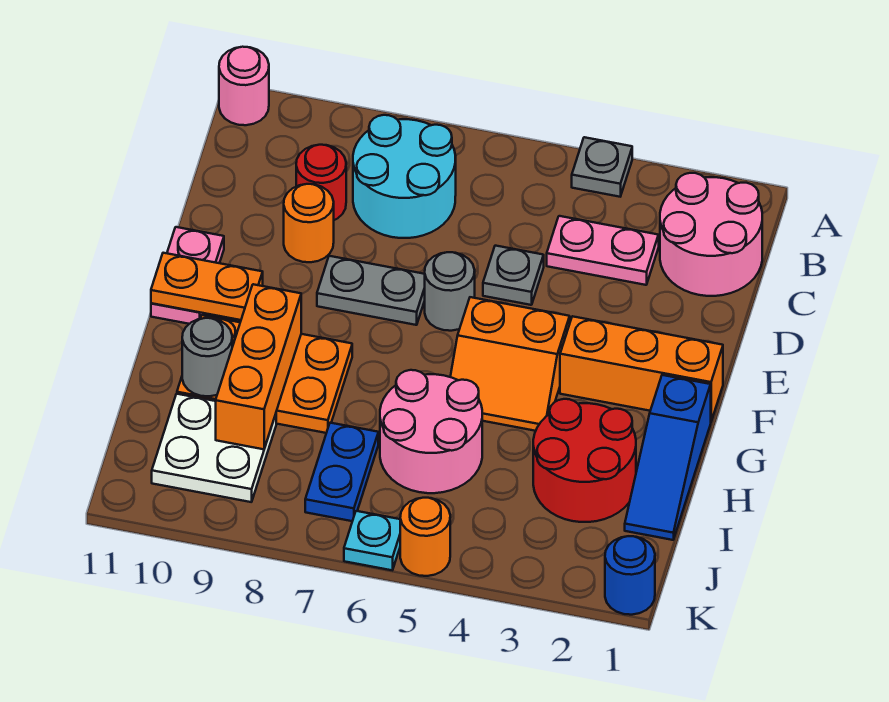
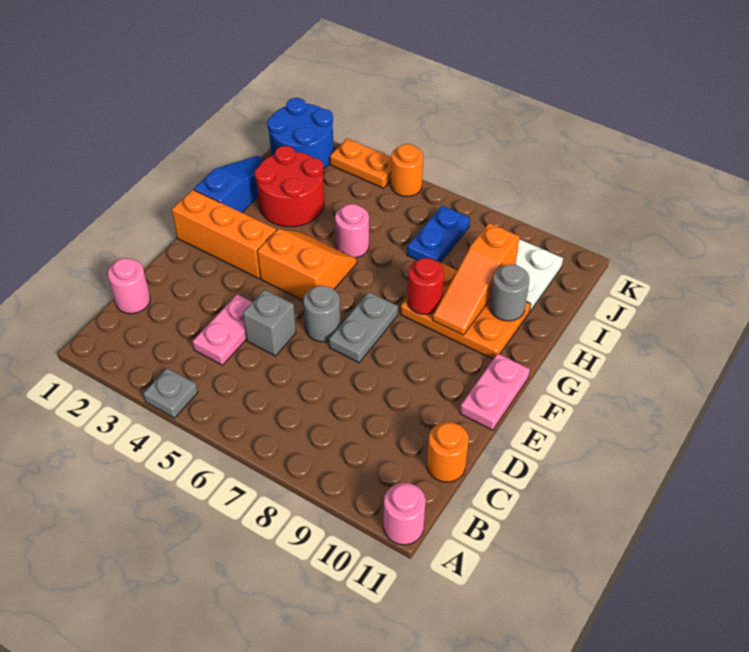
pink 2x2 round brick [660,173,762,296] -> pink 1x1 round brick [108,258,150,314]
cyan 2x2 round brick [353,115,456,238] -> none
pink 1x2 plate [547,216,659,285] -> pink 1x2 plate turned to [192,294,252,365]
red 1x1 round brick [296,145,346,220] -> red 1x1 round brick moved to [407,258,444,315]
grey 1x1 plate [483,246,544,305] -> grey 1x1 brick [243,290,296,356]
orange 1x1 round brick [284,184,334,262] -> orange 1x1 round brick moved to [427,422,469,482]
grey 1x2 plate [317,256,425,325] -> grey 1x2 plate turned to [329,292,398,363]
orange 1x2 plate [151,253,263,320] -> orange 1x2 plate moved to [330,139,391,188]
orange 1x3 brick [216,284,301,449] -> orange 1x3 slope [433,223,520,335]
pink 2x2 round brick [380,370,482,493] -> pink 1x1 round brick [335,204,369,258]
blue 1x1 round brick [605,536,655,615] -> blue 2x2 round brick [267,98,334,169]
cyan 1x1 plate [344,511,400,570] -> none

